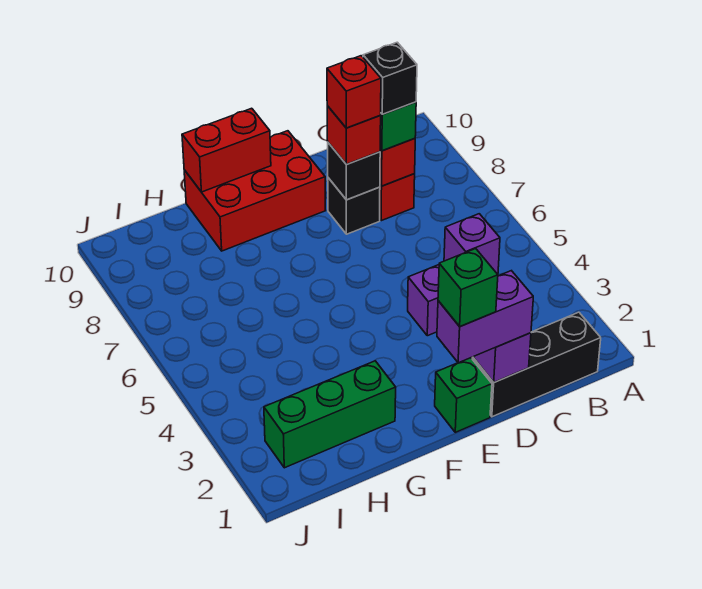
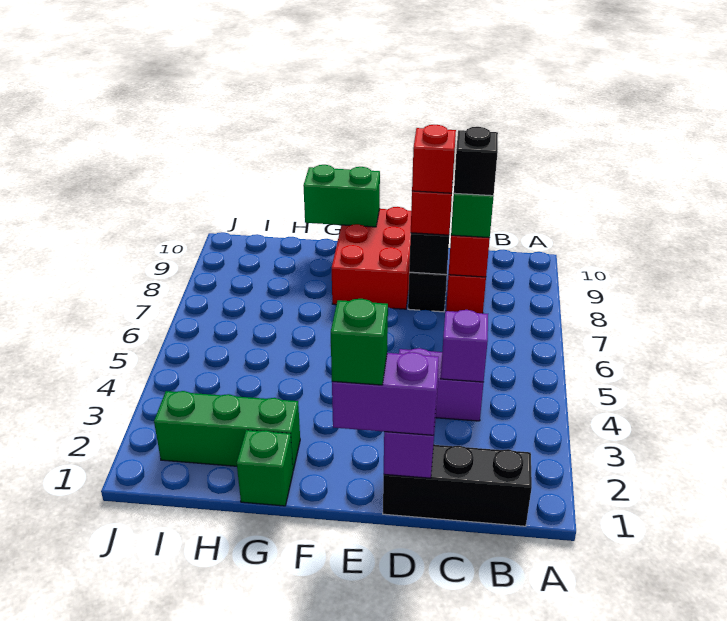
green 1x1 brick [435,358,492,432] -> green 1x1 brick moved to [237,430,293,506]
red 2x3 brick [184,131,326,251] -> red 2x3 brick turned to [332,207,411,309]
red 1x2 brick [182,108,271,192] -> green 1x2 brick [303,165,380,227]

